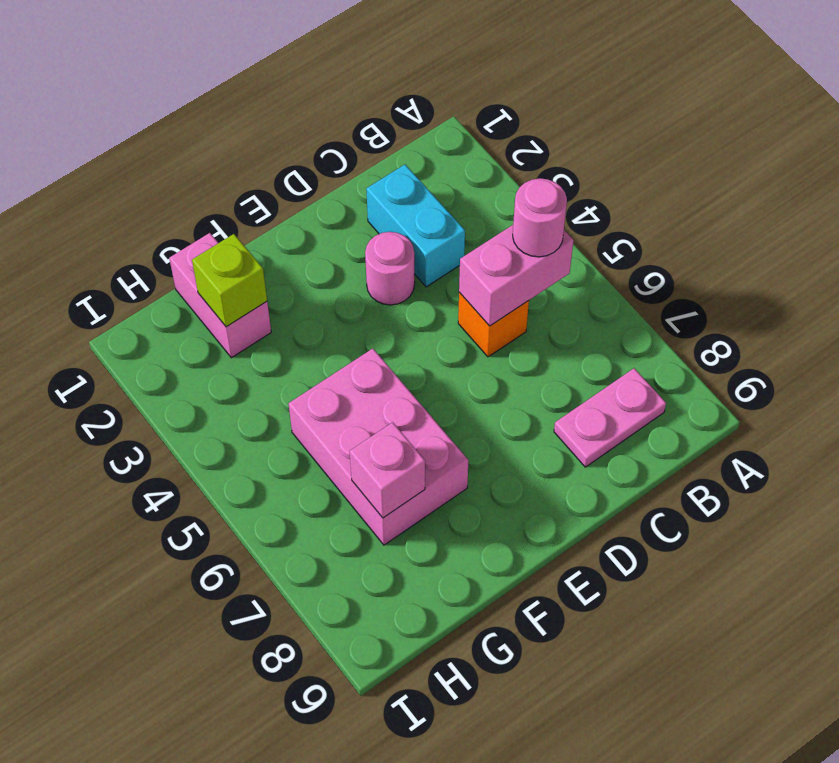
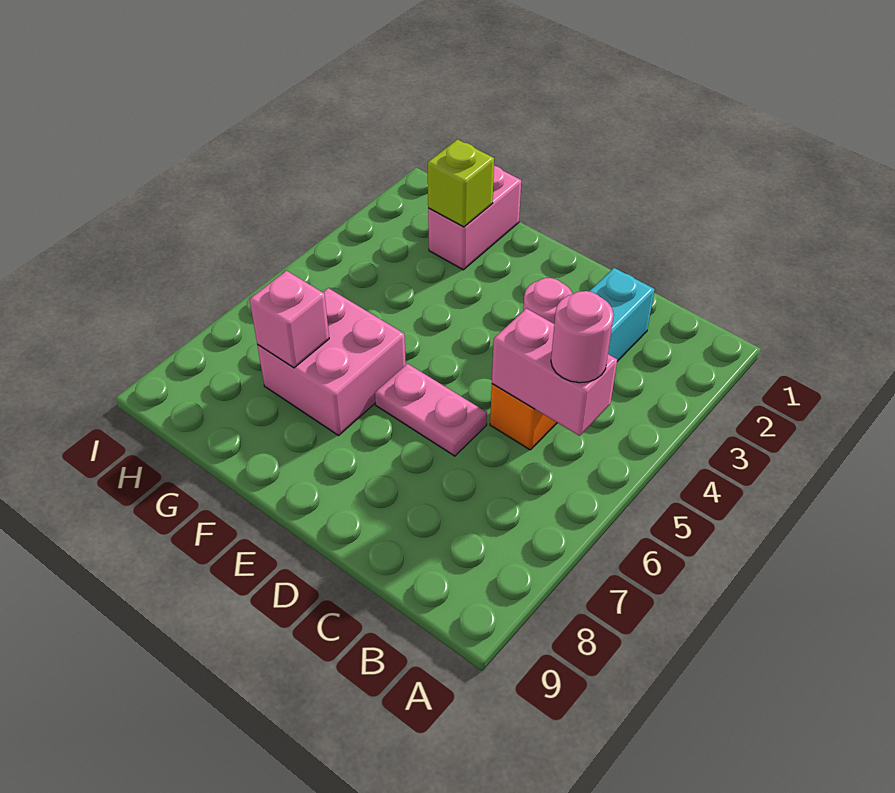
pink 1x2 plate [554,368,666,467] -> pink 1x2 plate moved to [375,364,487,456]
pink 2x3 brick [289,349,469,545] -> pink 2x2 brick [257,288,406,435]

